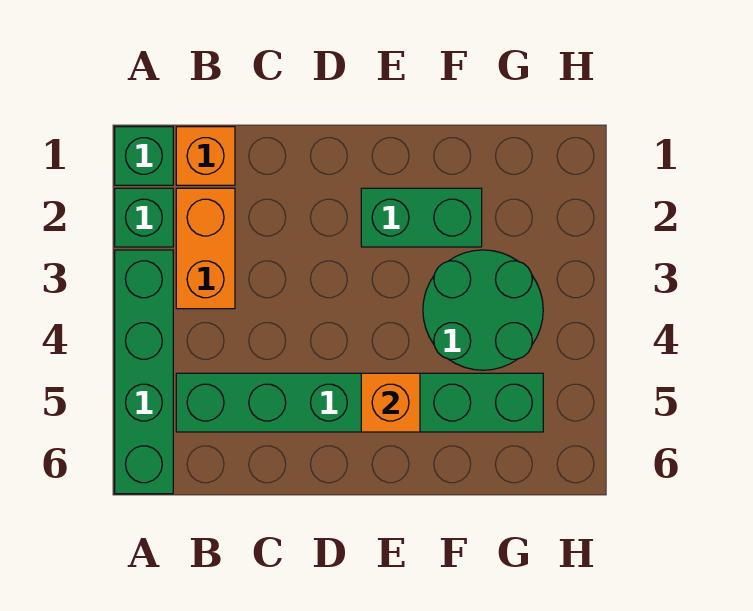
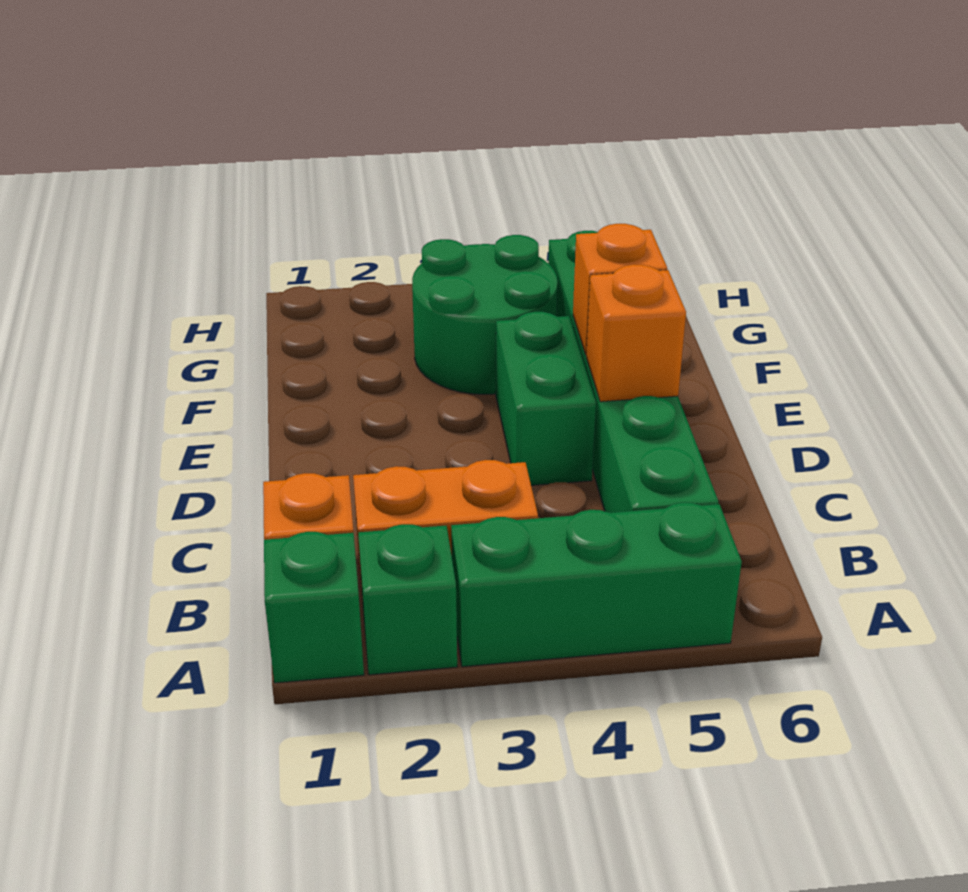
green 1x4 brick [115,250,173,494] -> green 1x3 brick [451,503,742,667]
none -> orange 1x1 brick [586,264,686,402]
green 1x2 brick [361,188,482,247] -> green 1x2 brick moved to [496,312,596,485]

